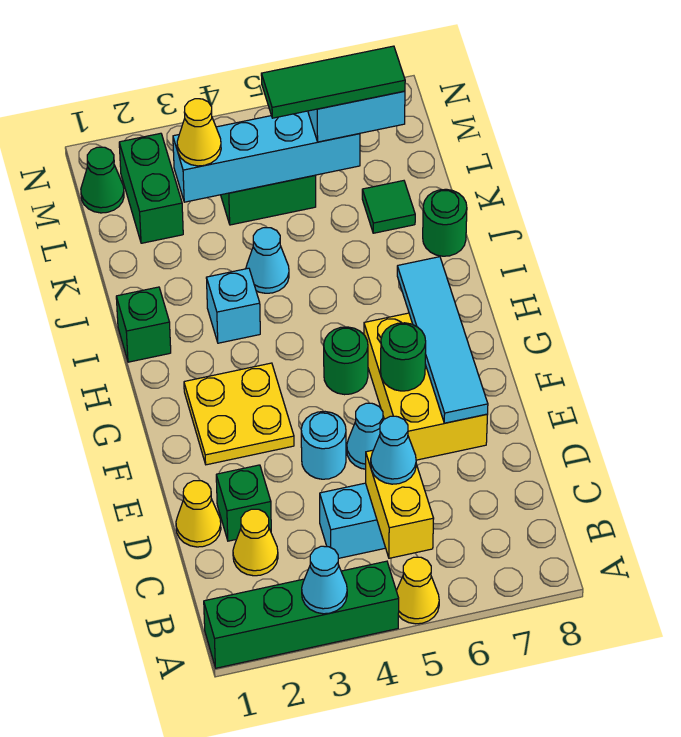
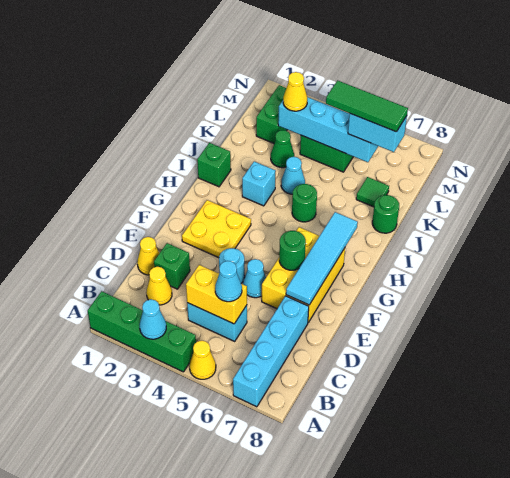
none -> cyan 1x4 brick [233,296,309,407]
yellow 1x2 brick [366,450,434,558] -> yellow 1x2 brick turned to [186,265,247,324]
green 1x1 round brick [324,327,368,395] -> green 1x1 round brick moved to [292,184,317,222]
green 1x1 cone [81,147,124,213] -> green 1x1 cone moved to [271,130,294,168]

